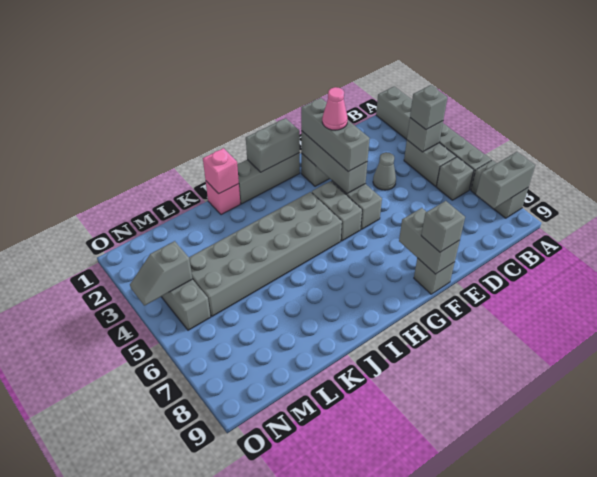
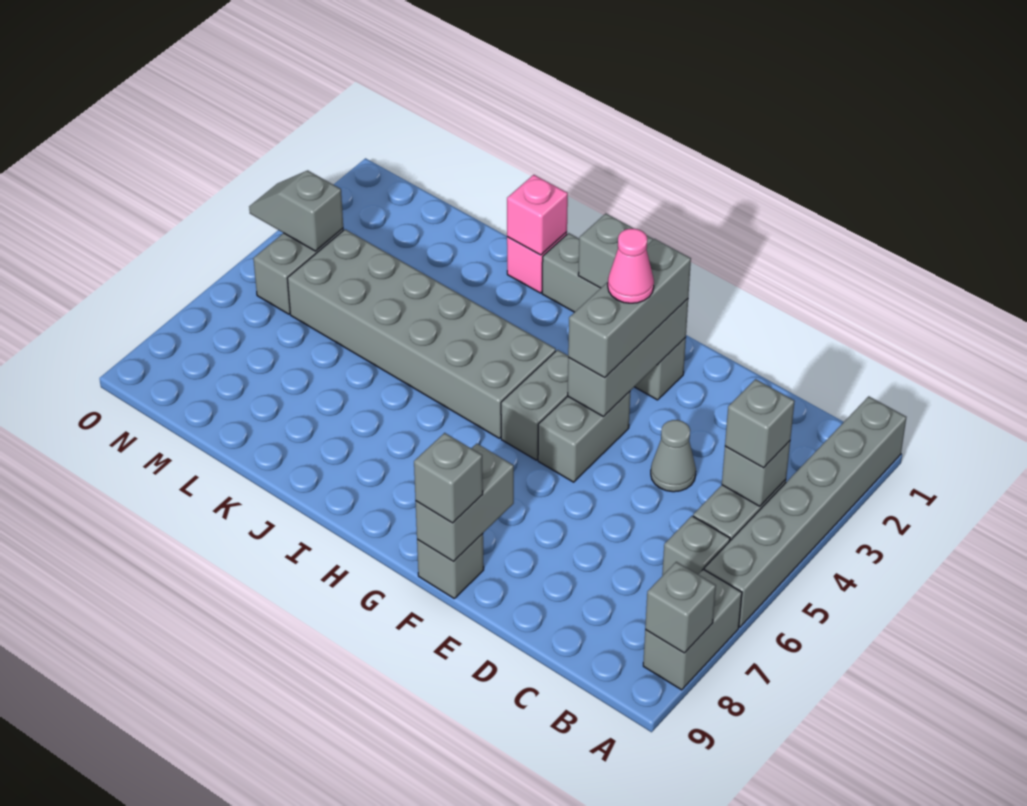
grey 1x2 brick [476,152,535,209] -> grey 1x1 brick [645,562,716,653]

